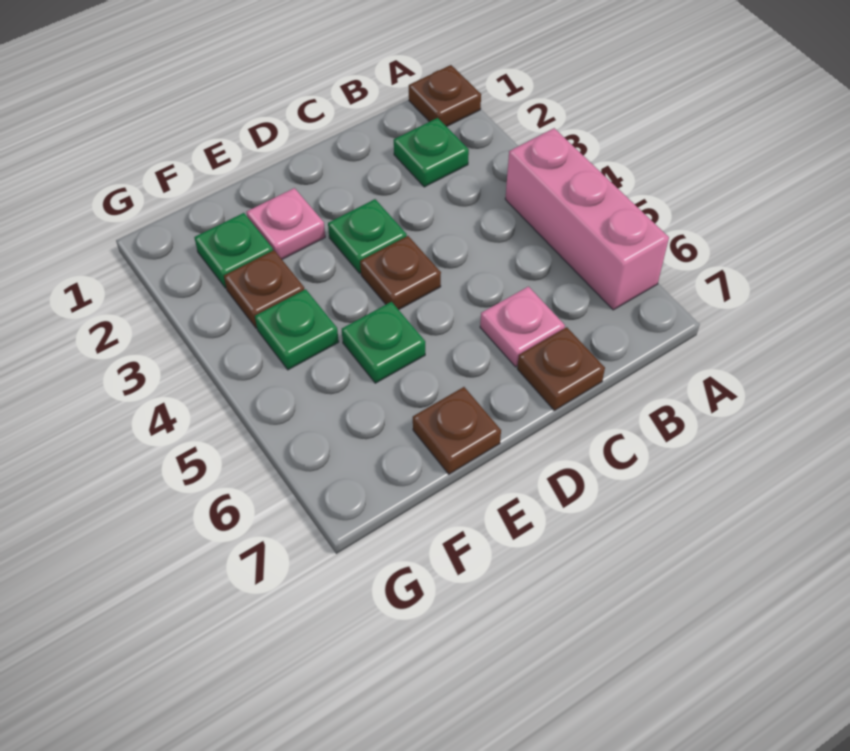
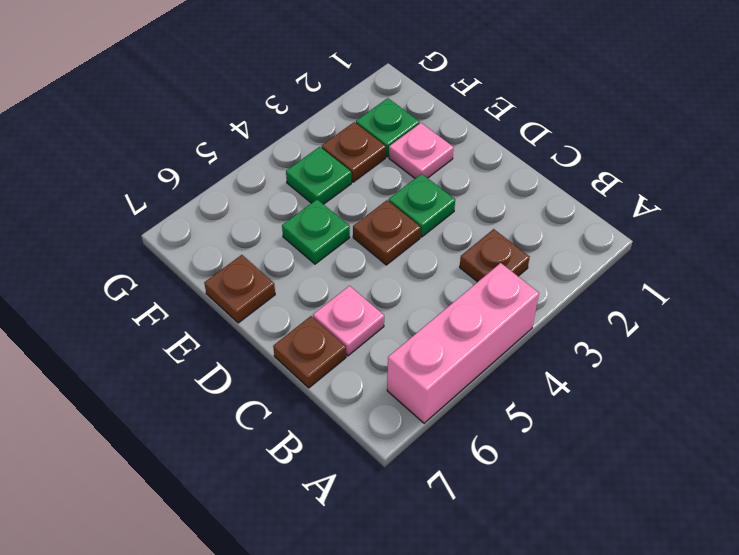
brown 1x1 plate [409,65,481,127] -> brown 1x1 plate moved to [460,229,530,282]
green 1x1 plate [394,118,469,187] -> none

